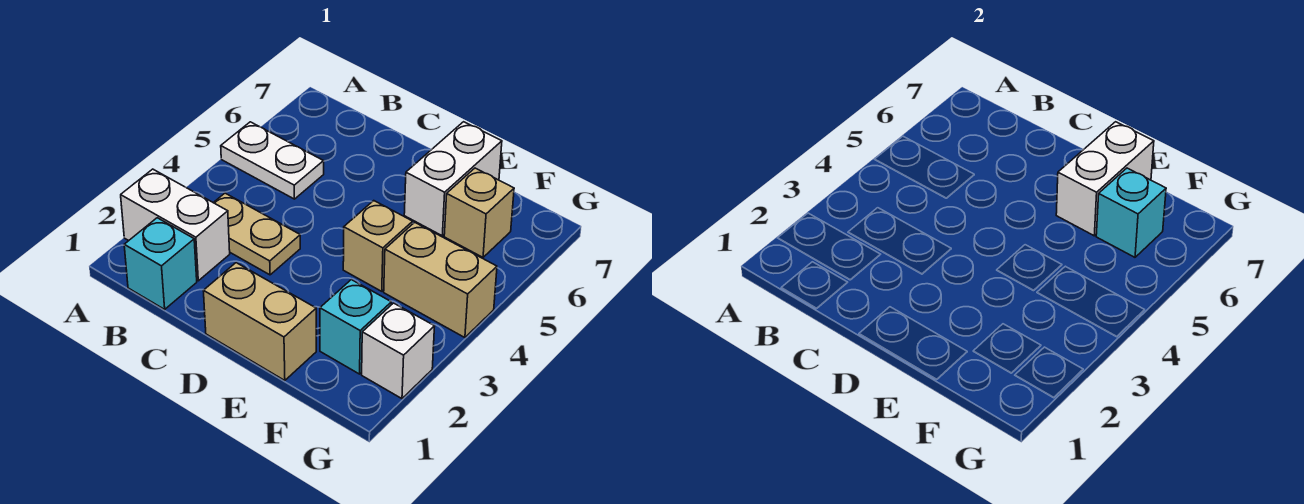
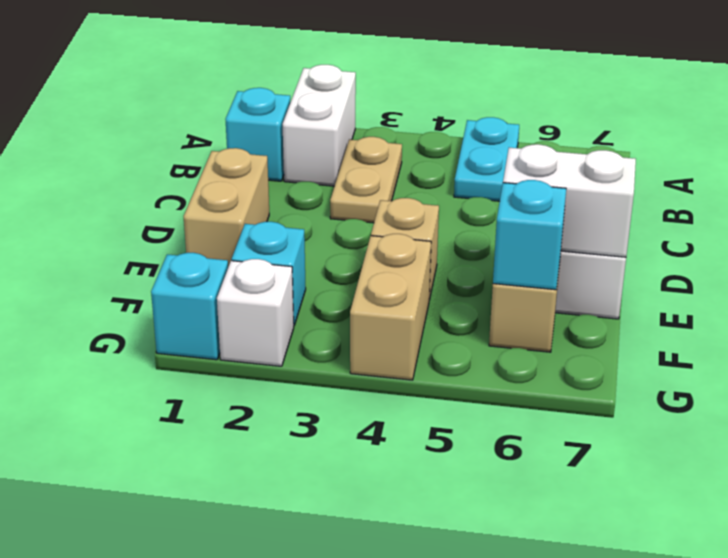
white 1x2 plate [221,122,324,199] -> cyan 1x2 plate [454,117,519,201]
none -> cyan 1x1 brick [151,253,228,360]

